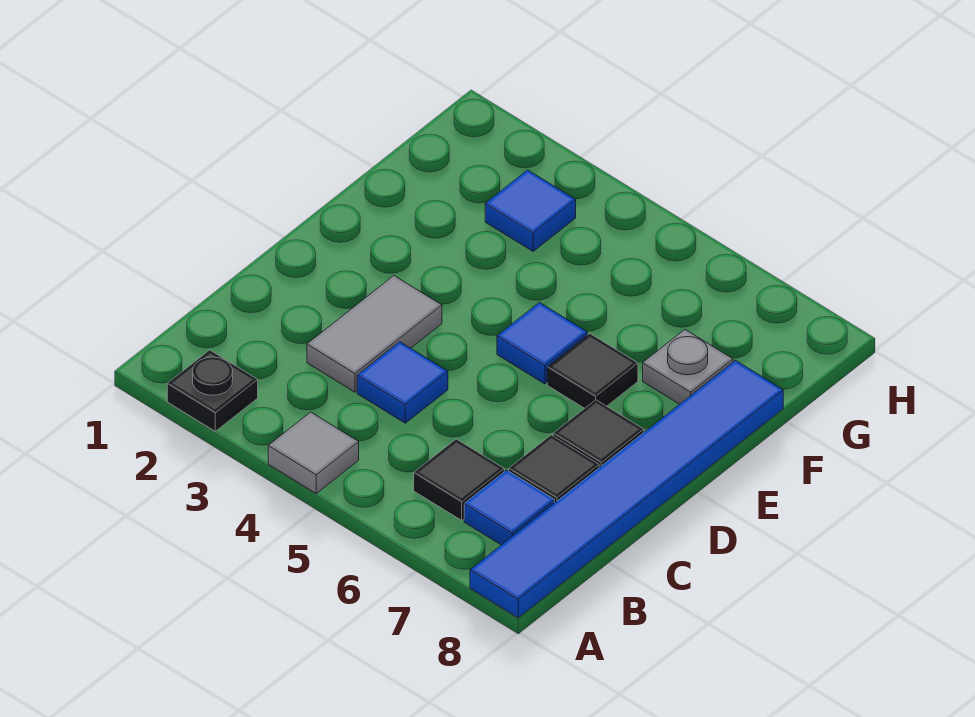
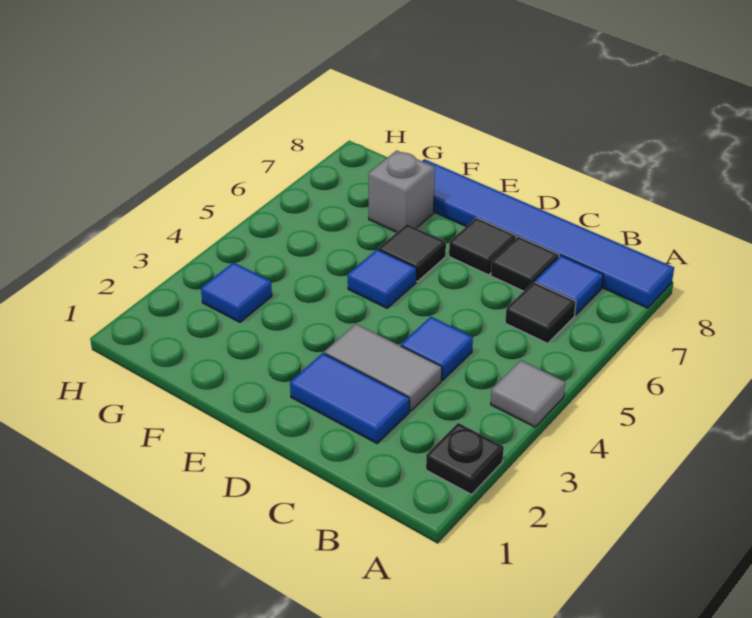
none -> blue 1x2 tile [290,353,409,443]
grey 1x1 plate [643,330,733,404] -> grey 1x1 brick [368,150,435,233]

